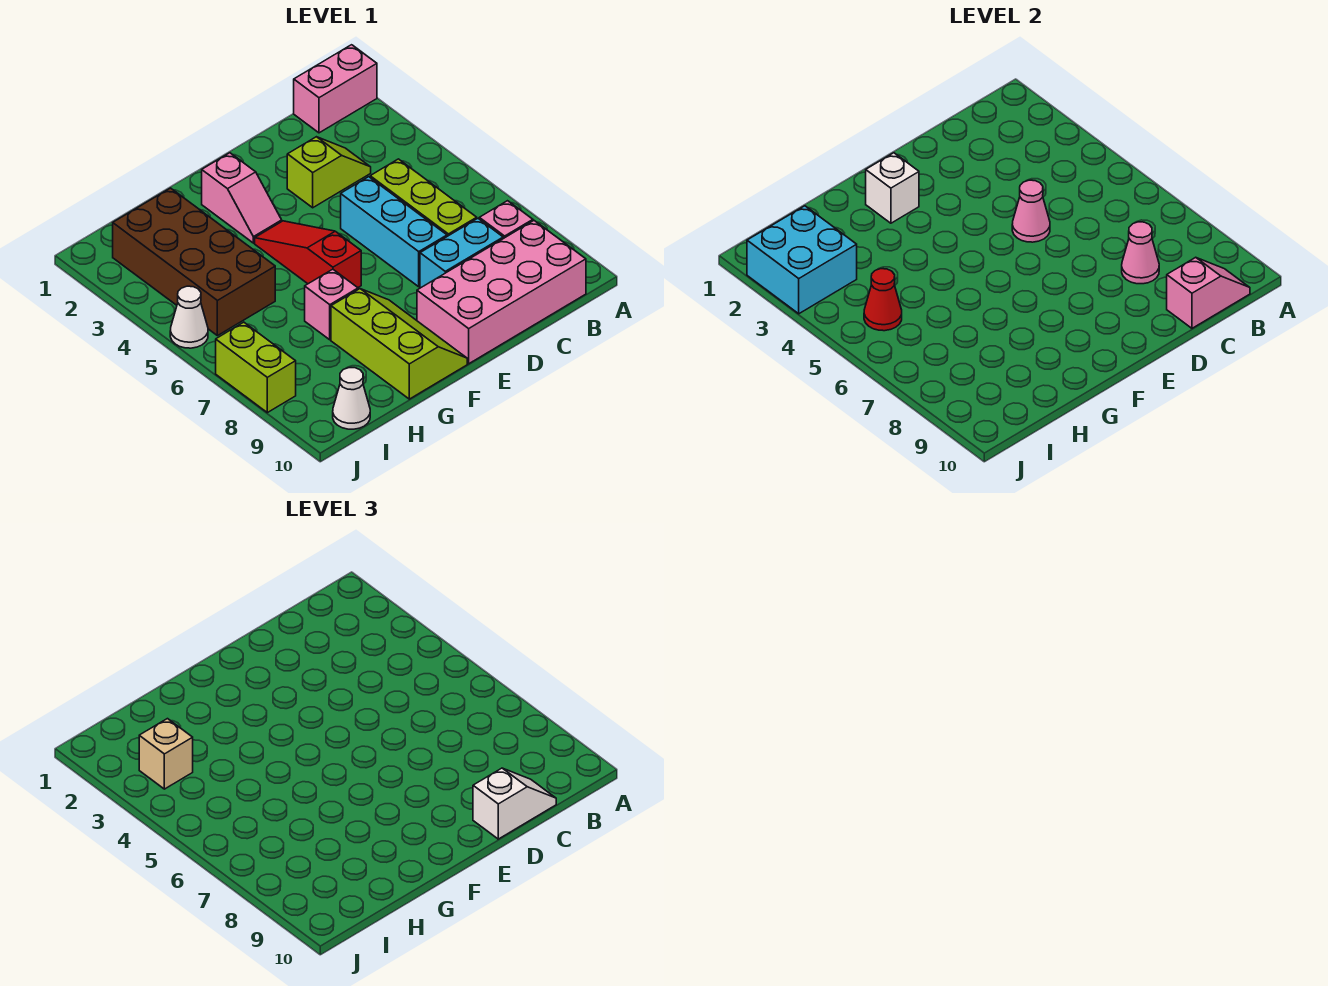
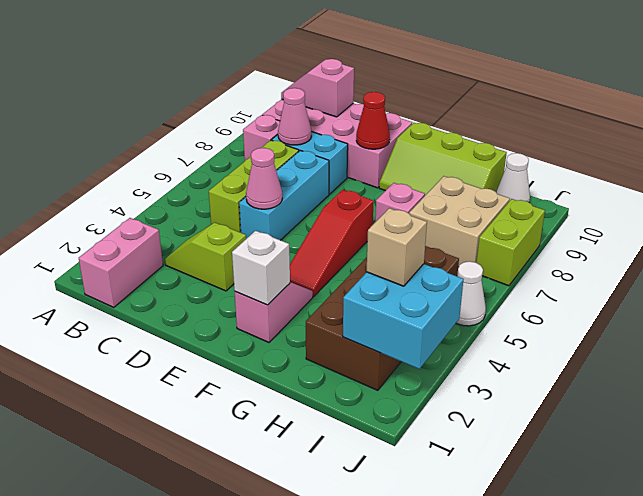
pink 1x2 brick [294,45,377,133] -> pink 1x2 brick turned to [79,218,163,307]
white 1x2 slope [473,768,556,839] -> none
lime 2x3 slope [331,289,467,399] -> lime 2x3 slope turned to [379,123,507,195]
none -> tan 2x2 brick [409,176,510,267]
red 1x1 cone [864,269,902,331] -> red 1x1 cone moved to [356,92,390,149]

